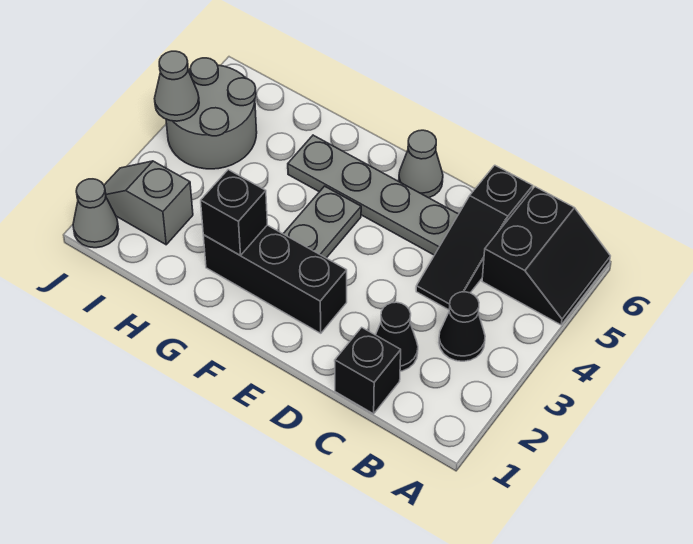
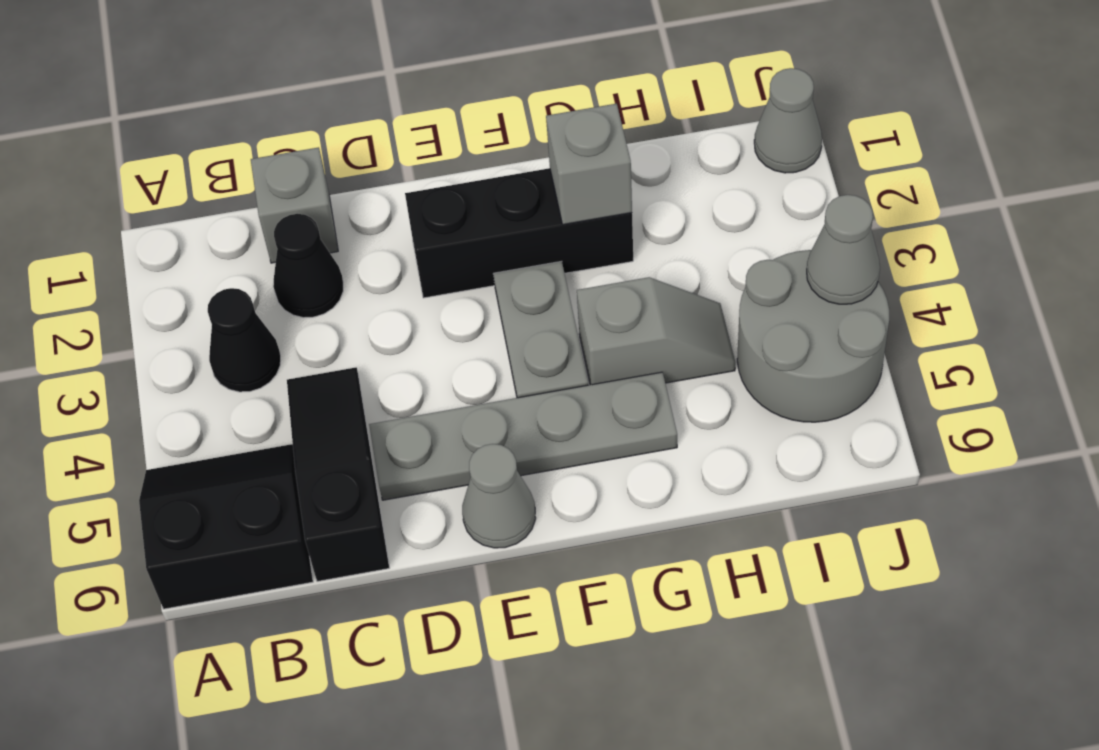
black 2x2 slope [482,187,610,325] -> black 2x2 slope turned to [139,444,313,609]
black 1x1 brick [335,327,401,414] -> grey 1x1 brick [251,147,338,263]
black 1x1 brick [201,170,267,255] -> grey 1x1 brick [546,104,632,225]
grey 1x2 slope [104,161,193,245] -> grey 1x2 slope moved to [577,277,735,385]

